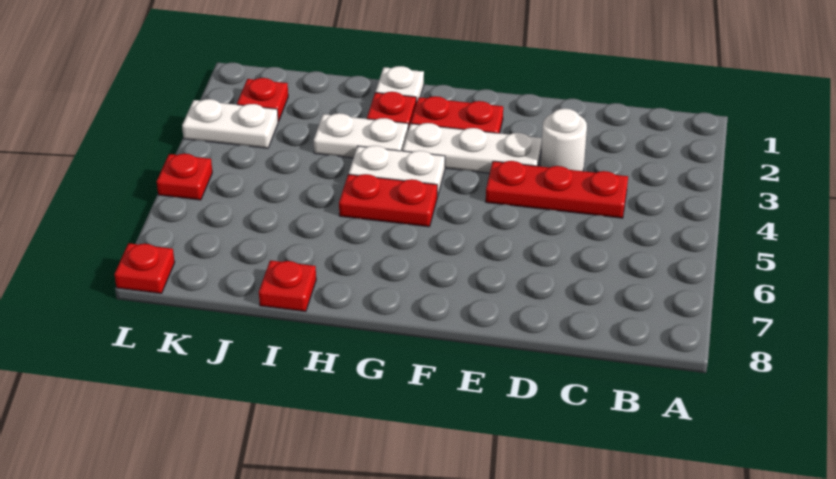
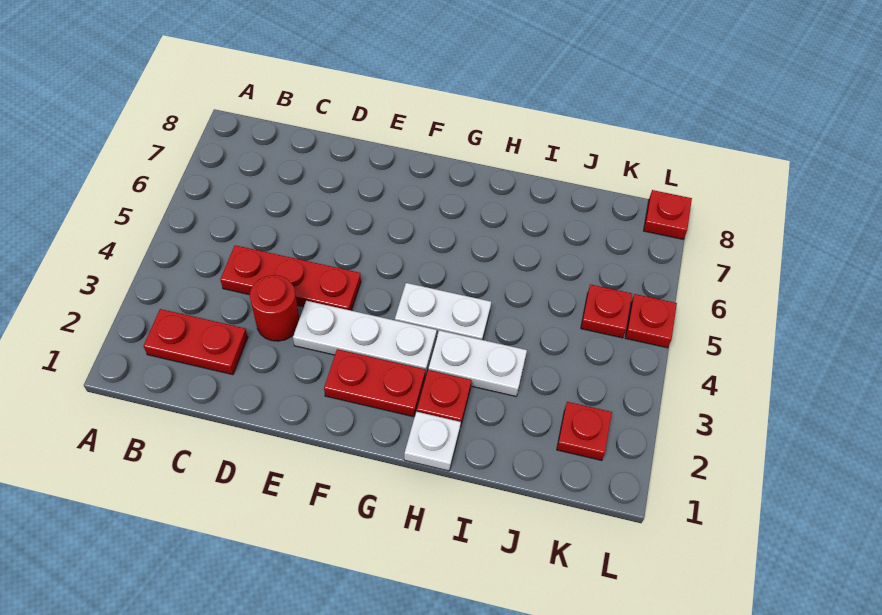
white 1x1 round brick [540,109,587,171] -> red 1x1 round brick [250,275,300,341]
red 1x2 plate [339,174,437,227] -> red 1x2 plate moved to [144,309,248,375]
red 1x1 plate [259,260,316,311] -> red 1x1 plate moved to [581,284,632,338]
white 1x2 plate [182,99,278,148] -> none

